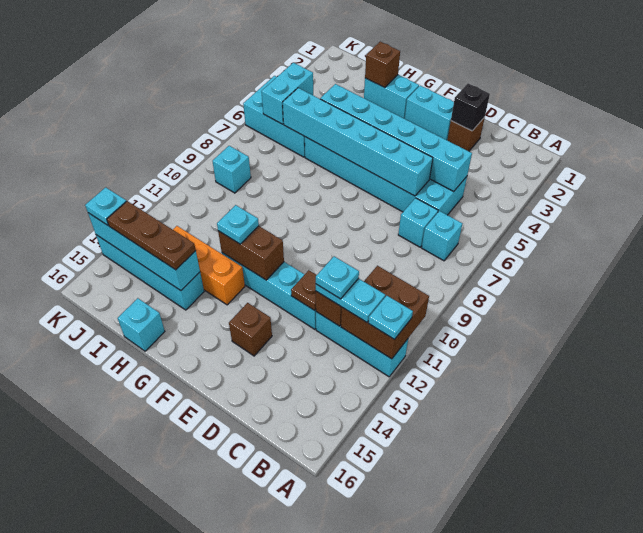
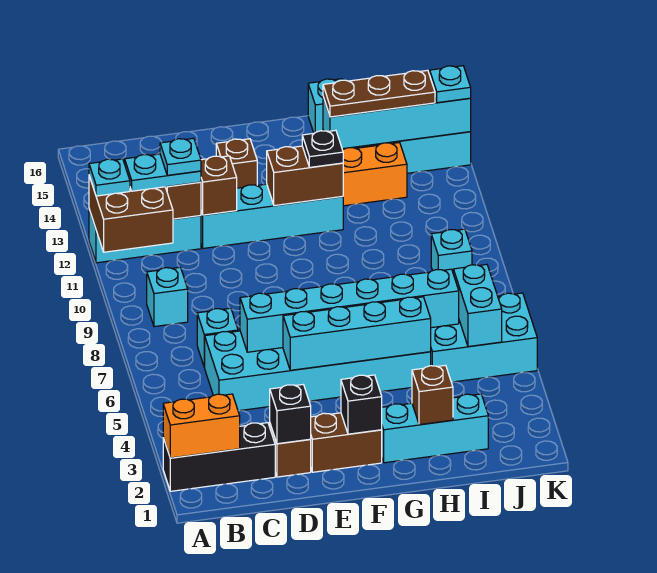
none -> black 1x3 brick [163,423,275,491]
none -> orange 1x2 brick [163,394,240,458]
cyan 1x1 brick [422,211,463,261] -> cyan 1x1 brick moved to [147,267,188,327]
cyan 1x6 brick [320,84,472,192] -> cyan 1x4 brick [283,297,431,370]
brown 1x1 plate [291,270,316,310] -> brown 1x1 brick [201,156,237,215]
cyan 1x2 brick [405,86,454,140] -> brown 1x2 brick [310,413,382,472]
none -> black 1x1 brick [341,375,382,434]
cyan 1x2 brick [364,75,419,119] -> cyan 1x3 brick [382,394,488,463]
cyan 1x1 plate [217,205,259,244] -> black 1x1 plate [302,130,343,167]

